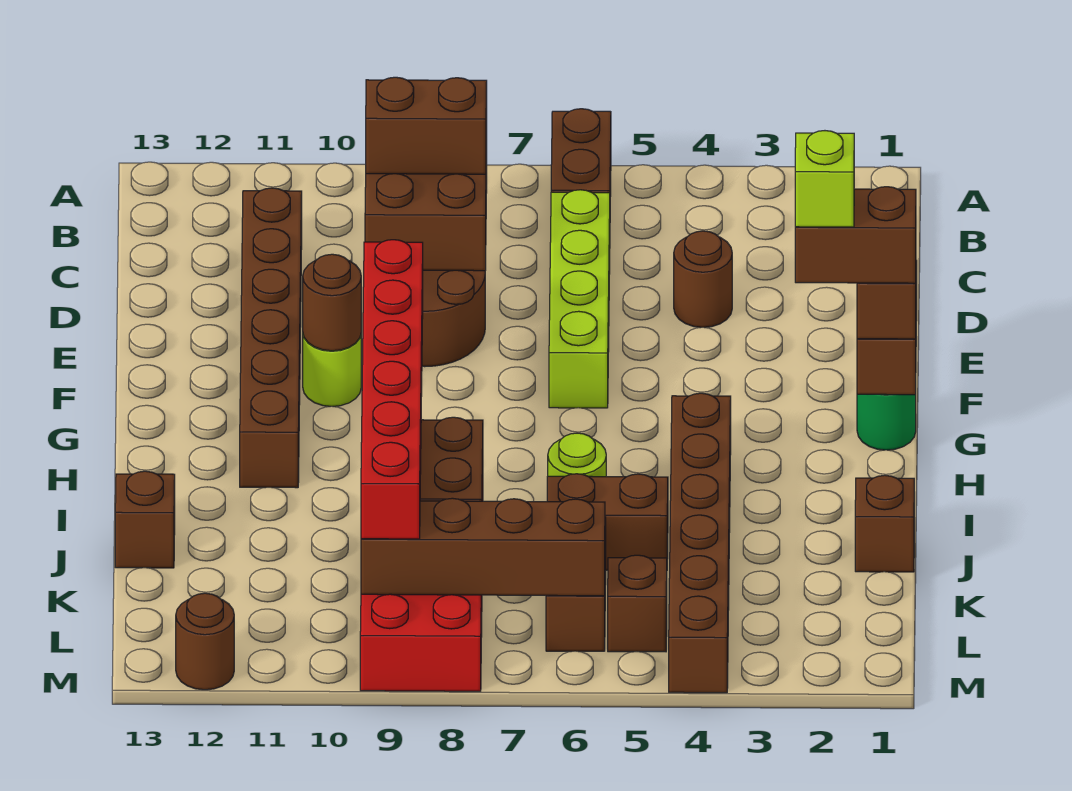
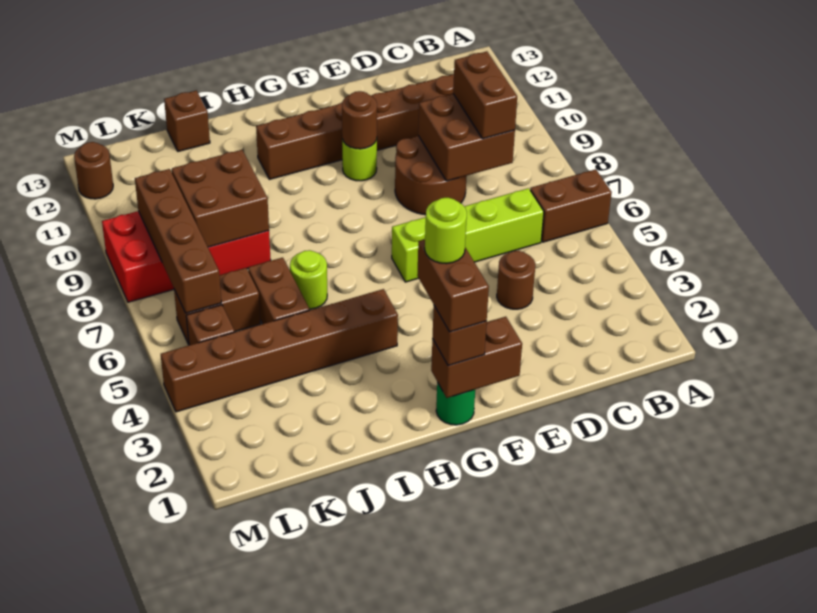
lime 1x1 brick [795,131,854,227] -> lime 1x1 round brick [425,198,467,264]
red 1x6 brick [361,240,423,539] -> none
brown 1x1 brick [855,475,914,572] -> none

